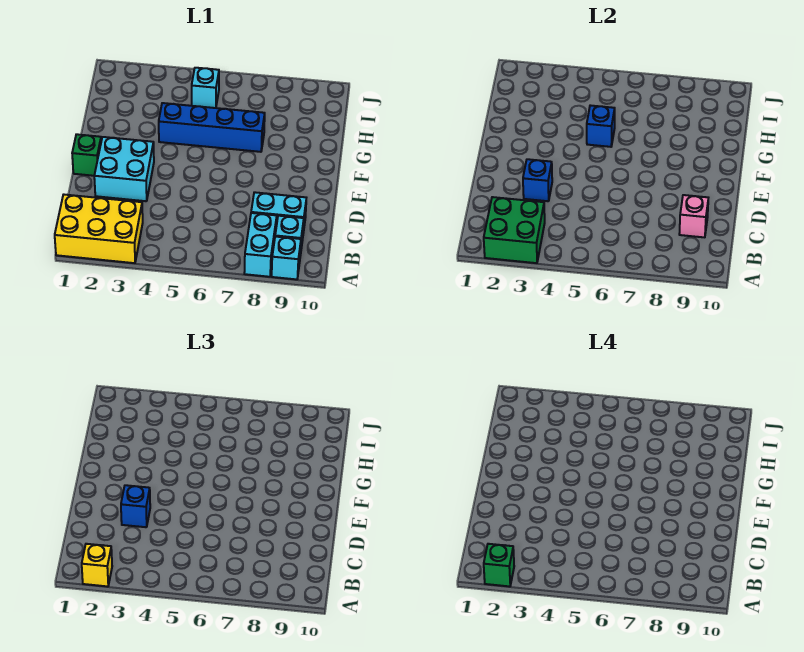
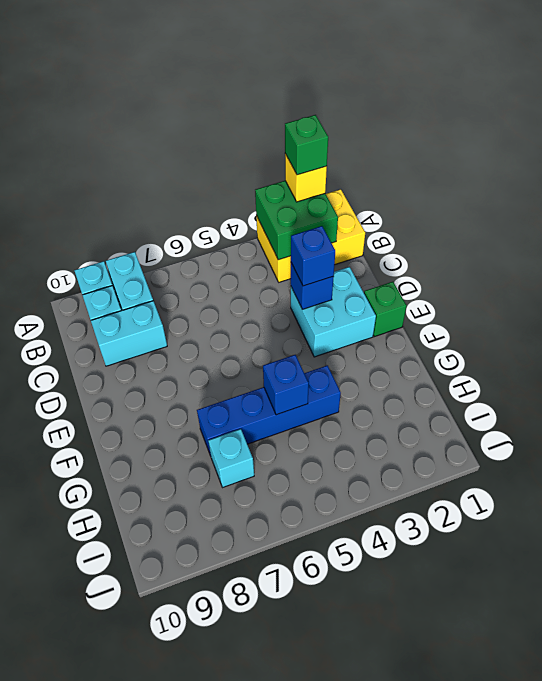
pink 1x1 brick [679,195,708,237] -> none
cyan 1x1 brick [192,68,219,108] -> cyan 1x1 brick moved to [208,429,254,487]

